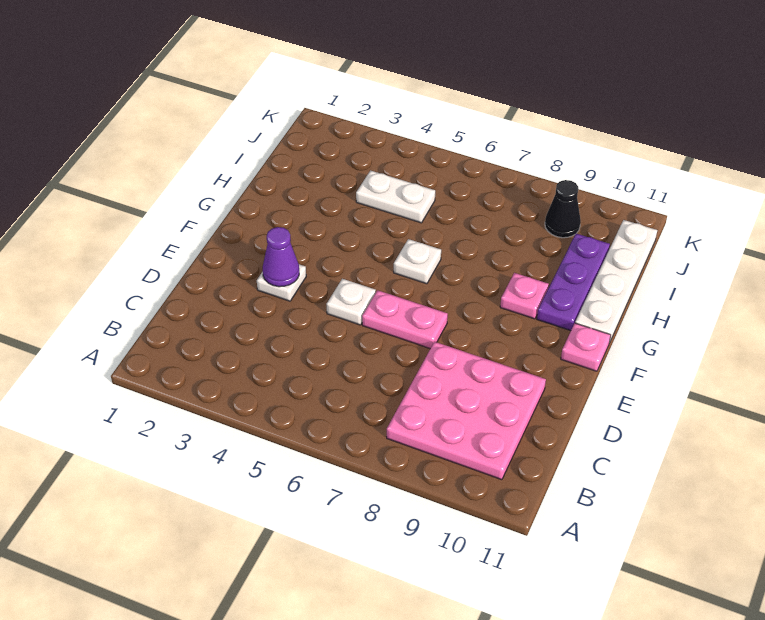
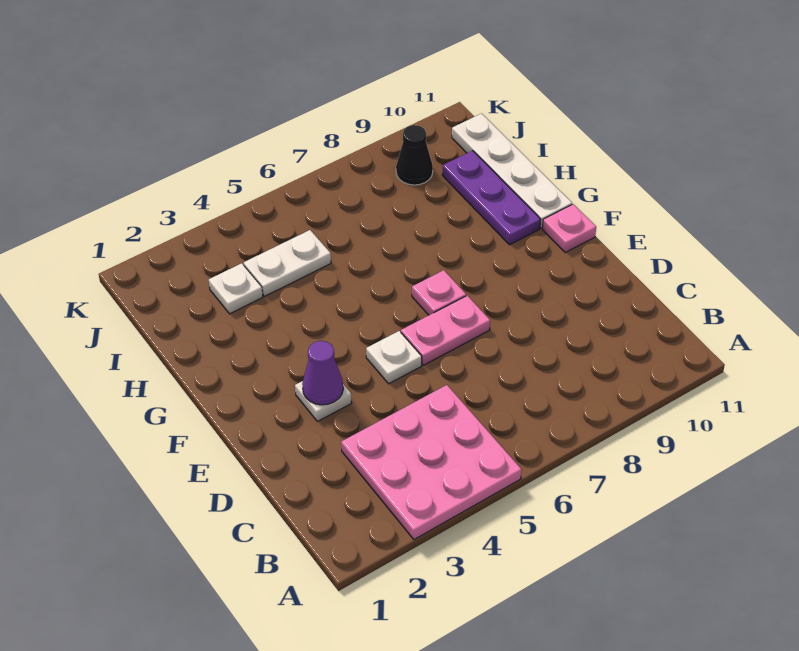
pink 3x3 plate [387,342,546,480] -> pink 3x3 plate moved to [341,385,521,539]
white 1x1 plate [394,239,441,284] -> white 1x1 plate moved to [209,263,263,314]
pink 1x1 plate [500,273,549,319] -> pink 1x1 plate moved to [412,270,466,315]

